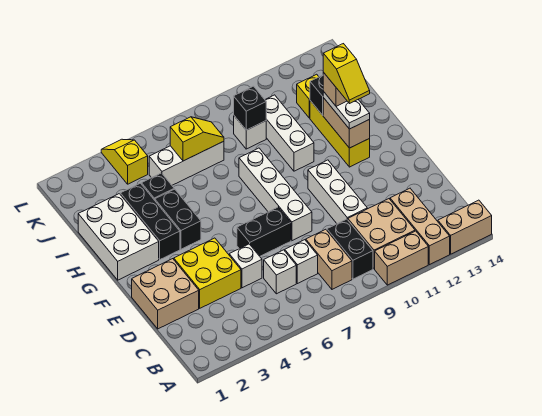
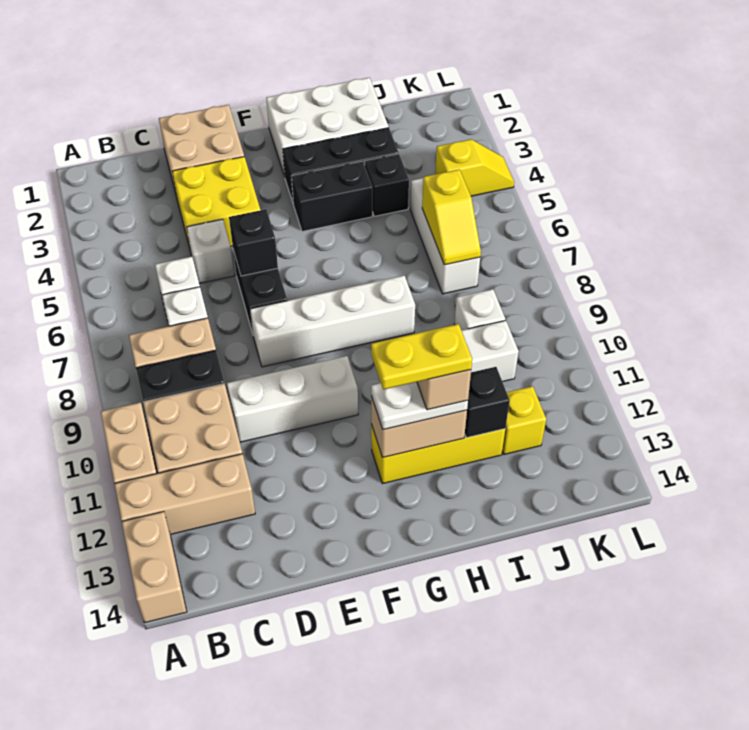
yellow 1x2 slope [323,44,370,104] -> yellow 1x2 plate [371,324,472,390]
black 1x1 brick [234,86,266,130] -> black 1x1 brick moved to [229,209,278,276]

